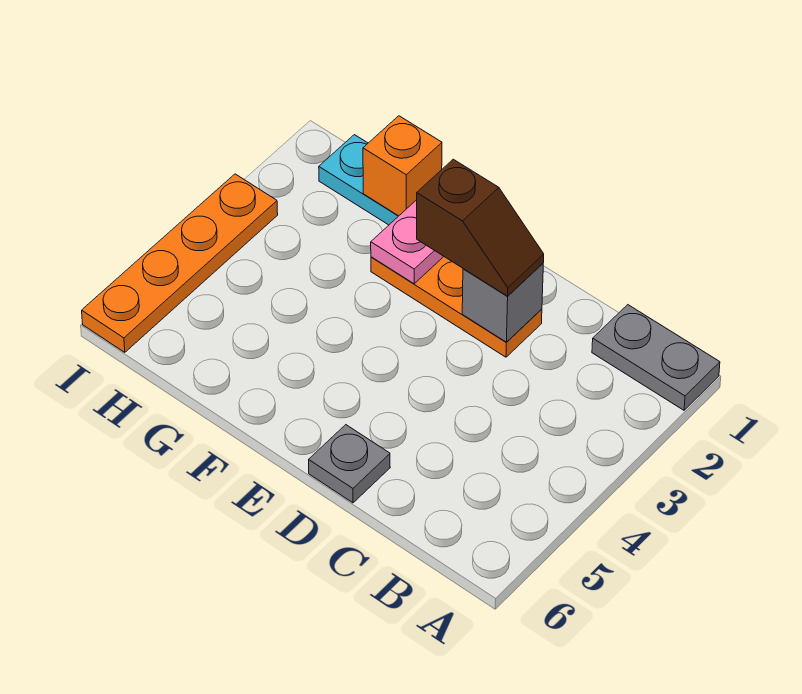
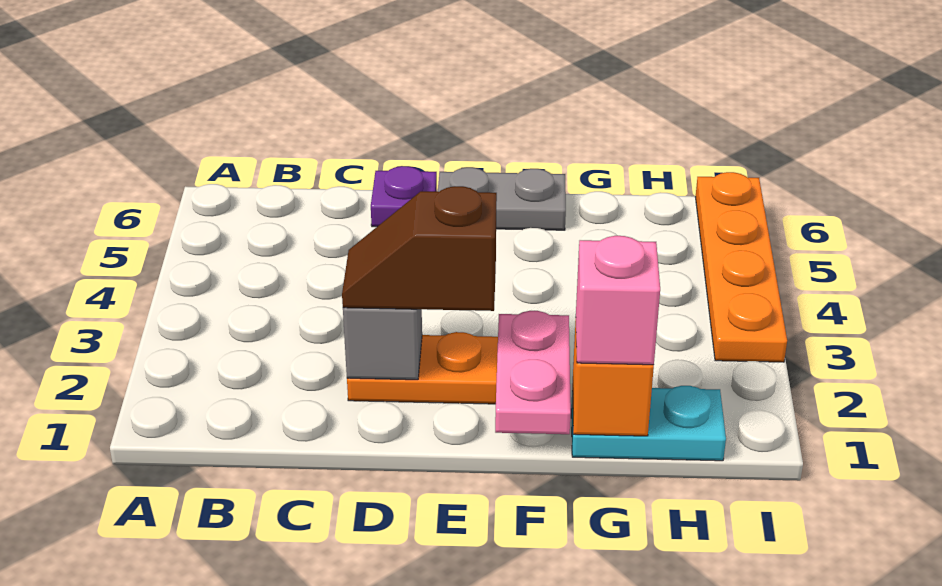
grey 1x2 plate [592,305,720,410] -> grey 1x2 plate moved to [438,167,566,230]
grey 1x1 plate [309,425,390,503] -> purple 1x1 plate [371,166,437,227]
none -> pink 1x1 brick [576,236,660,365]

